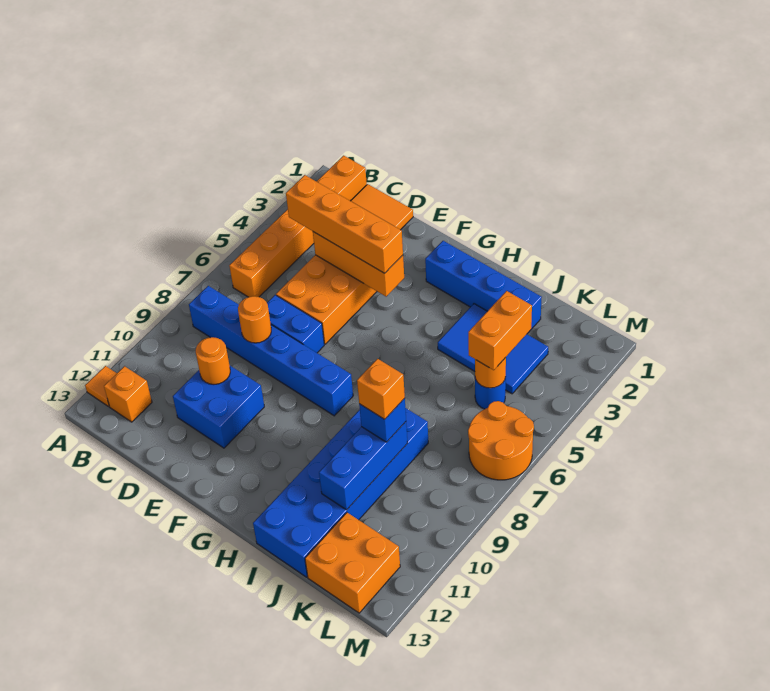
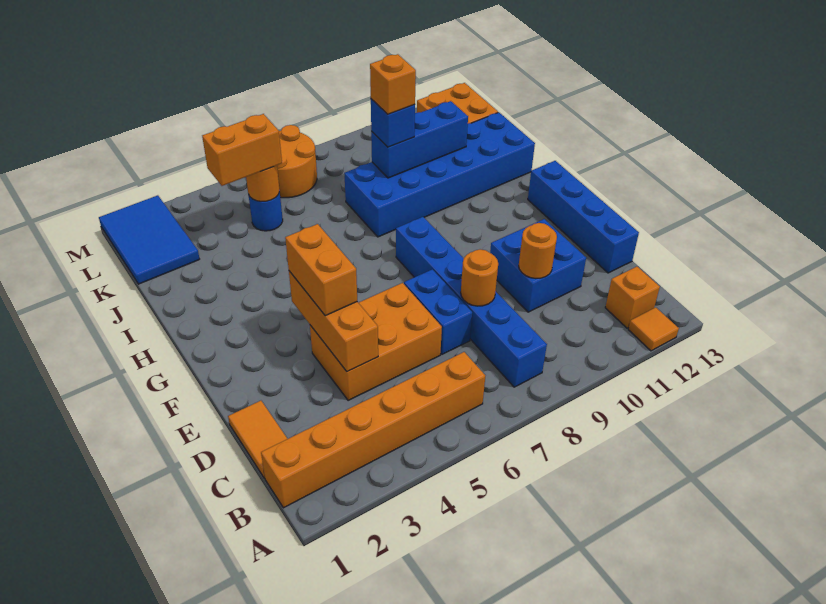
orange 1x4 brick [286,175,403,273] -> orange 1x2 brick [285,224,357,316]
blue 1x4 brick [425,241,542,334] -> blue 1x4 brick moved to [528,161,639,273]
blue 2x3 tile [438,304,548,394] -> blue 2x3 tile moved to [99,195,199,284]

